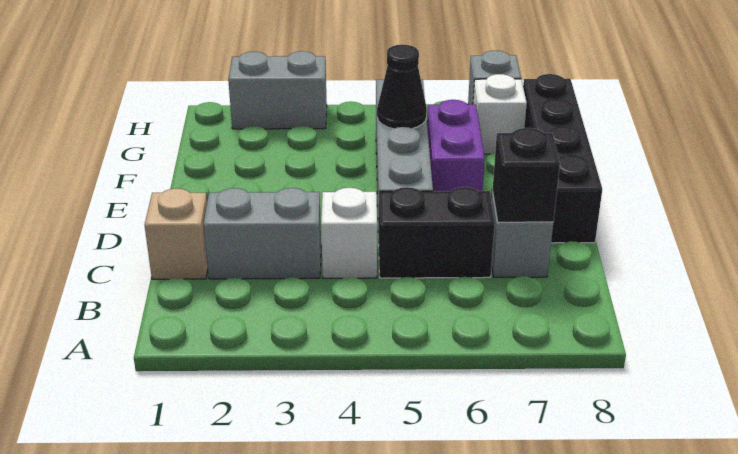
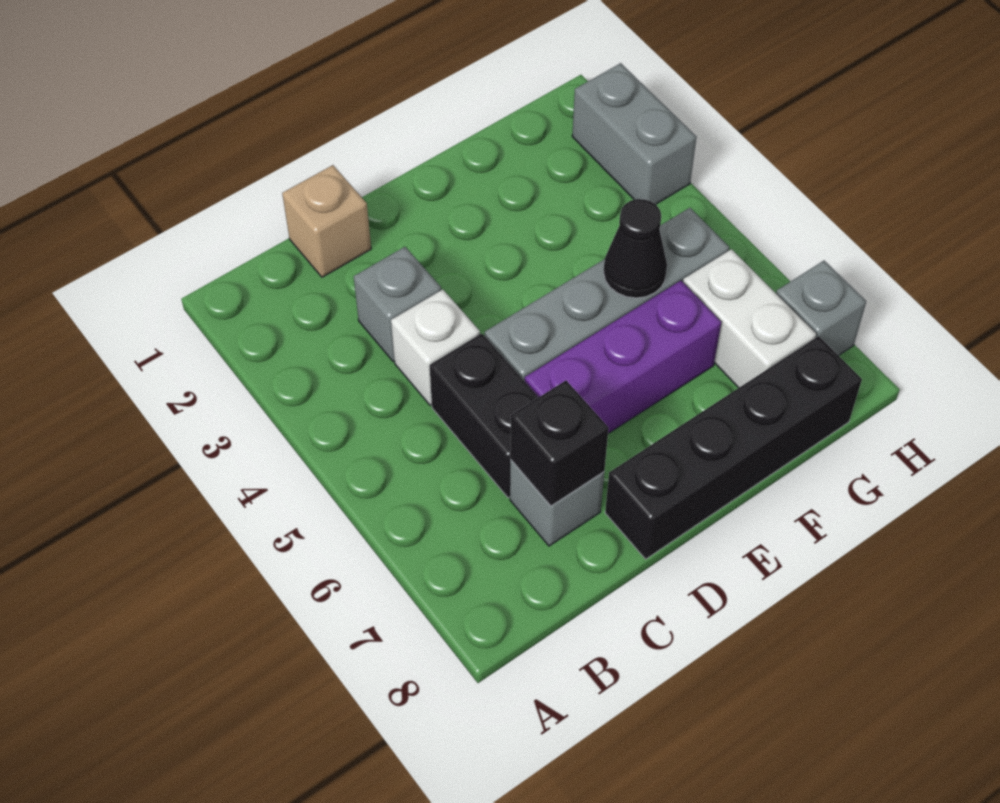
grey 1x2 brick [203,188,321,279] -> grey 1x1 brick [354,247,441,361]
purple 1x2 brick [427,100,485,191] -> purple 1x3 brick [525,281,721,433]
white 1x1 brick [473,74,527,154] -> white 1x2 brick [683,249,816,388]

